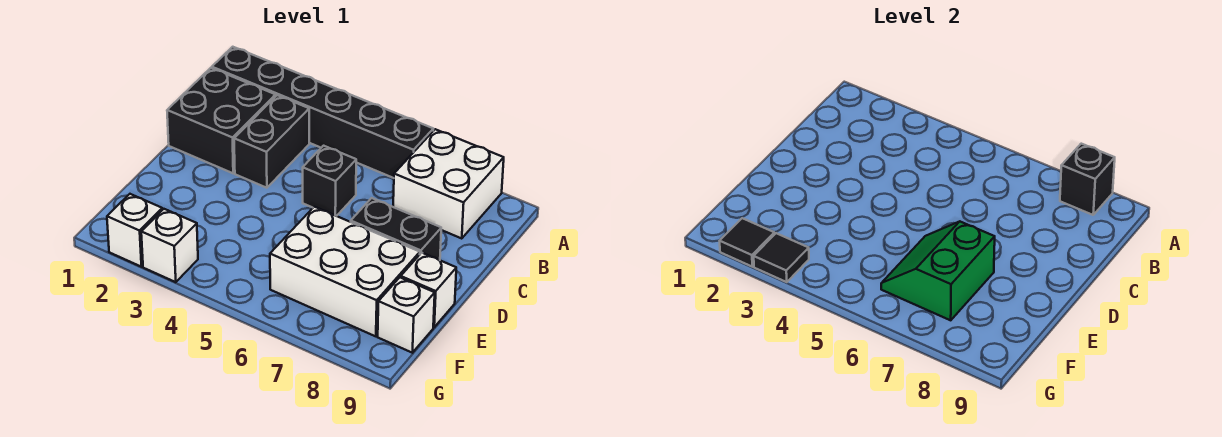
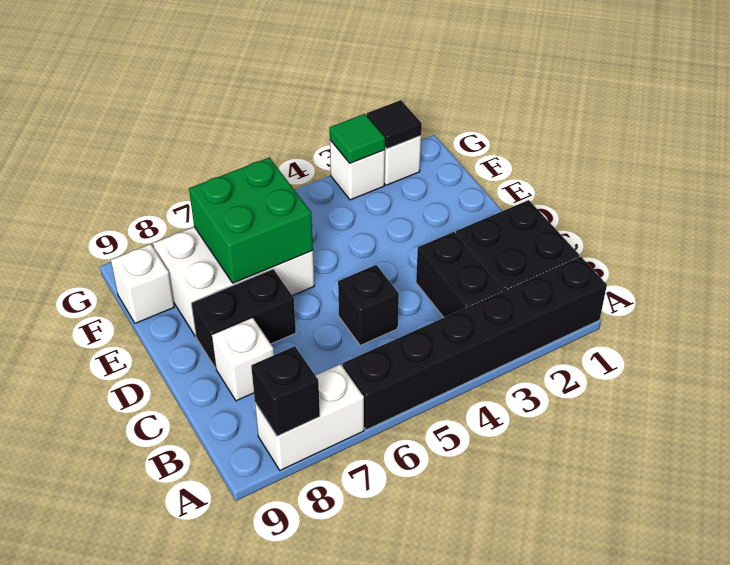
white 2x2 brick [393,129,504,238] -> white 1x2 brick [255,364,364,470]
green 2x2 slope [881,222,995,320] -> green 2x2 brick [189,158,313,283]
white 1x1 brick [401,253,456,327] -> white 1x1 brick moved to [212,317,274,401]
black 1x1 tile [754,233,809,282] -> green 1x1 tile [330,114,385,163]

